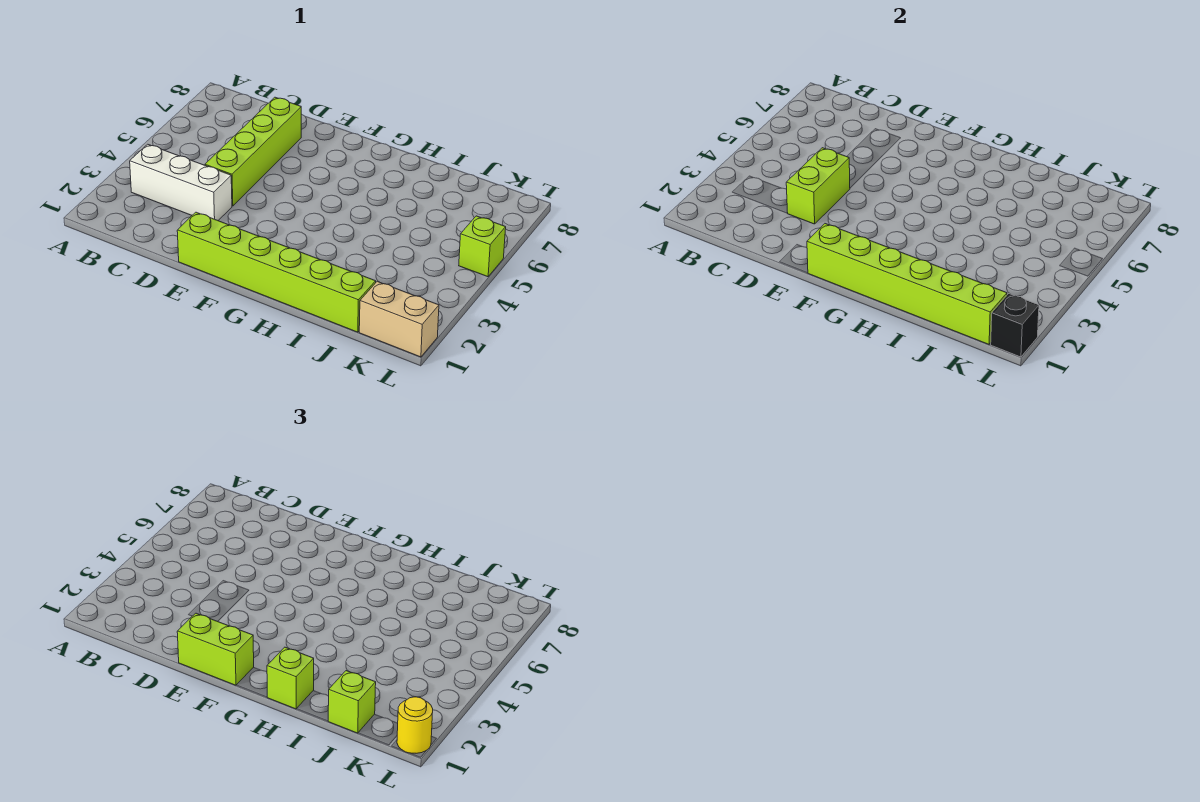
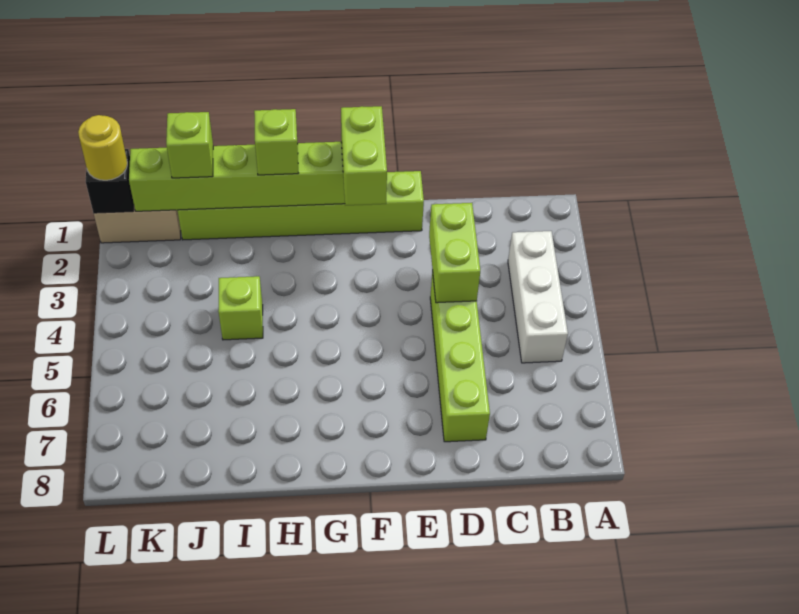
white 1x3 brick [130,144,232,220] -> white 1x3 brick turned to [508,231,568,363]
lime 1x2 brick [177,613,254,685] -> lime 1x2 brick turned to [341,106,387,205]
lime 1x1 brick [459,216,506,277] -> lime 1x1 brick moved to [218,276,263,340]

